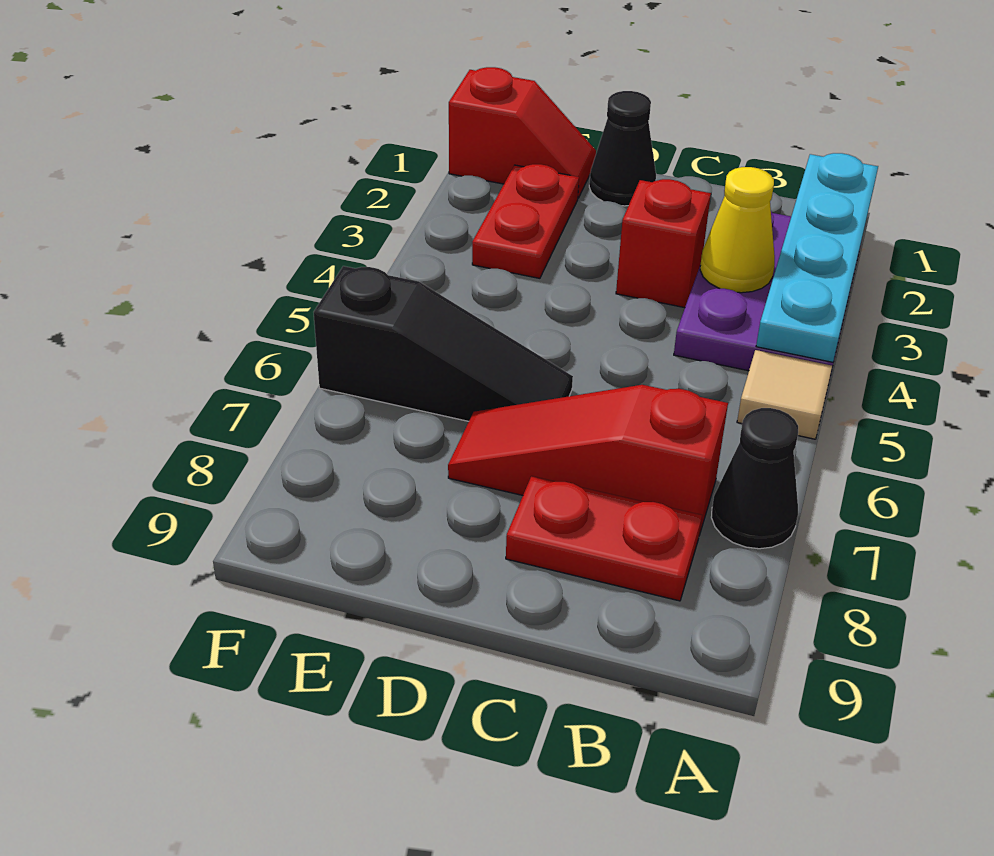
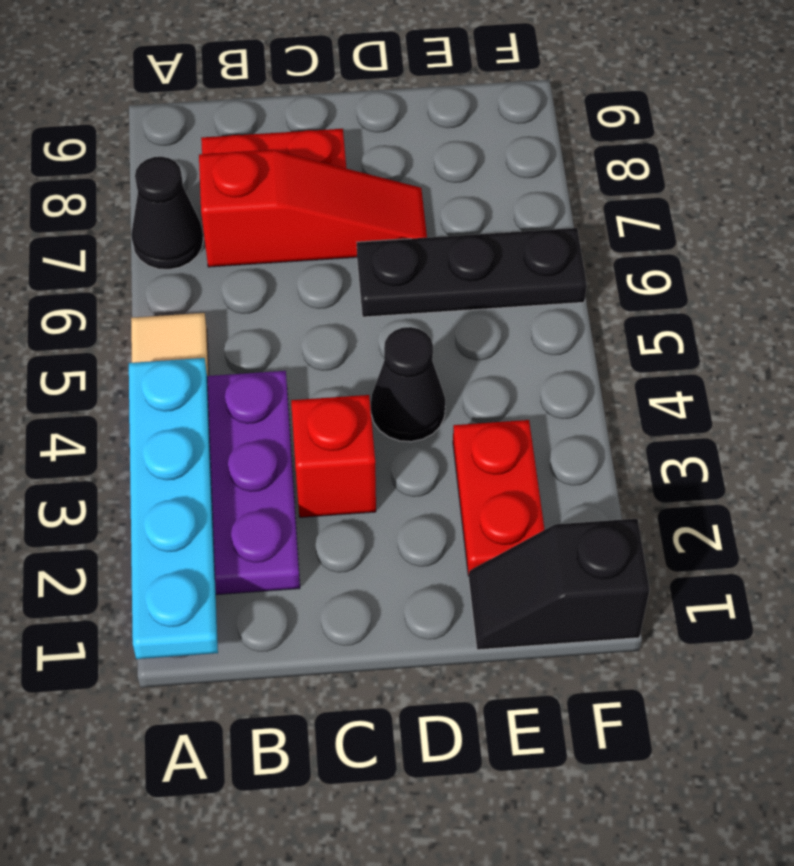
yellow 1x1 cone [700,167,775,293] -> none
black 1x1 cone [589,91,656,206] -> black 1x1 cone moved to [371,327,445,442]
black 1x3 slope [314,266,573,421] -> black 1x3 plate [357,228,587,317]
red 1x2 slope [449,67,596,198] -> black 1x2 slope [469,519,650,650]

